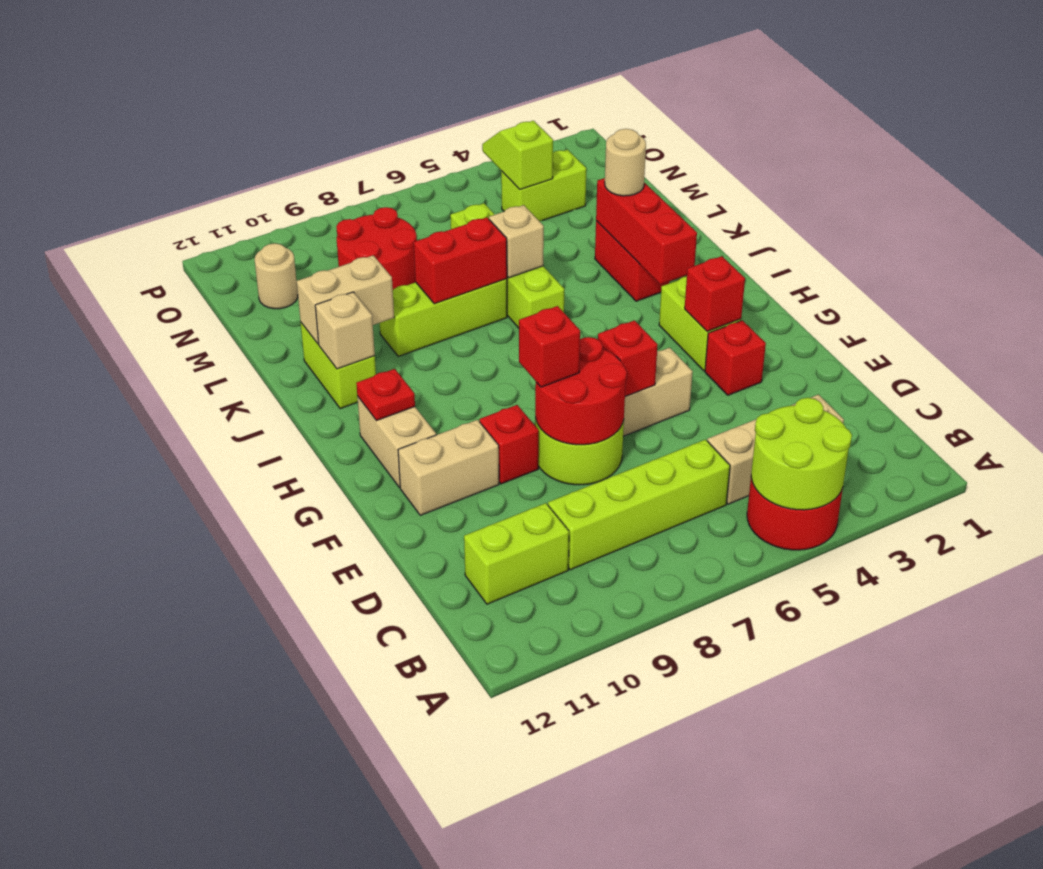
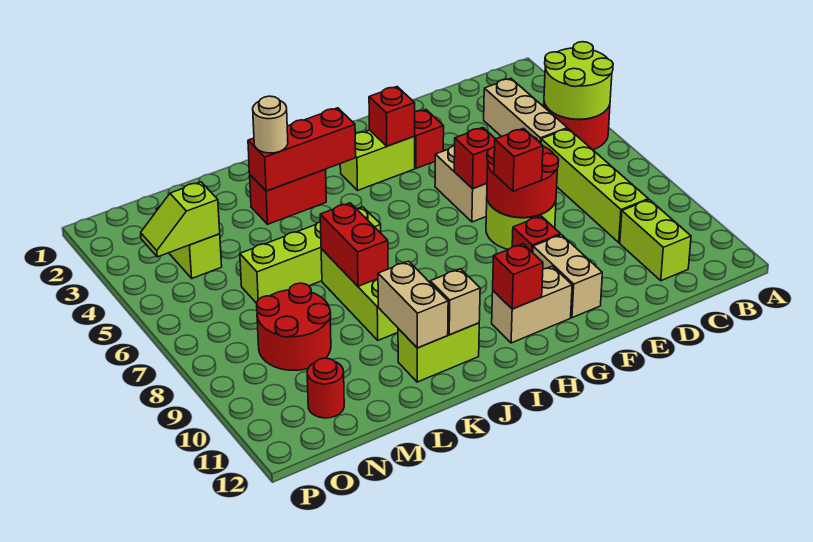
red 1x1 plate [356,369,415,421] -> red 1x1 brick [493,244,543,309]
tan 1x1 brick [489,205,544,278] -> none
tan 1x1 round brick [255,243,298,309] -> red 1x1 round brick [307,358,344,418]

